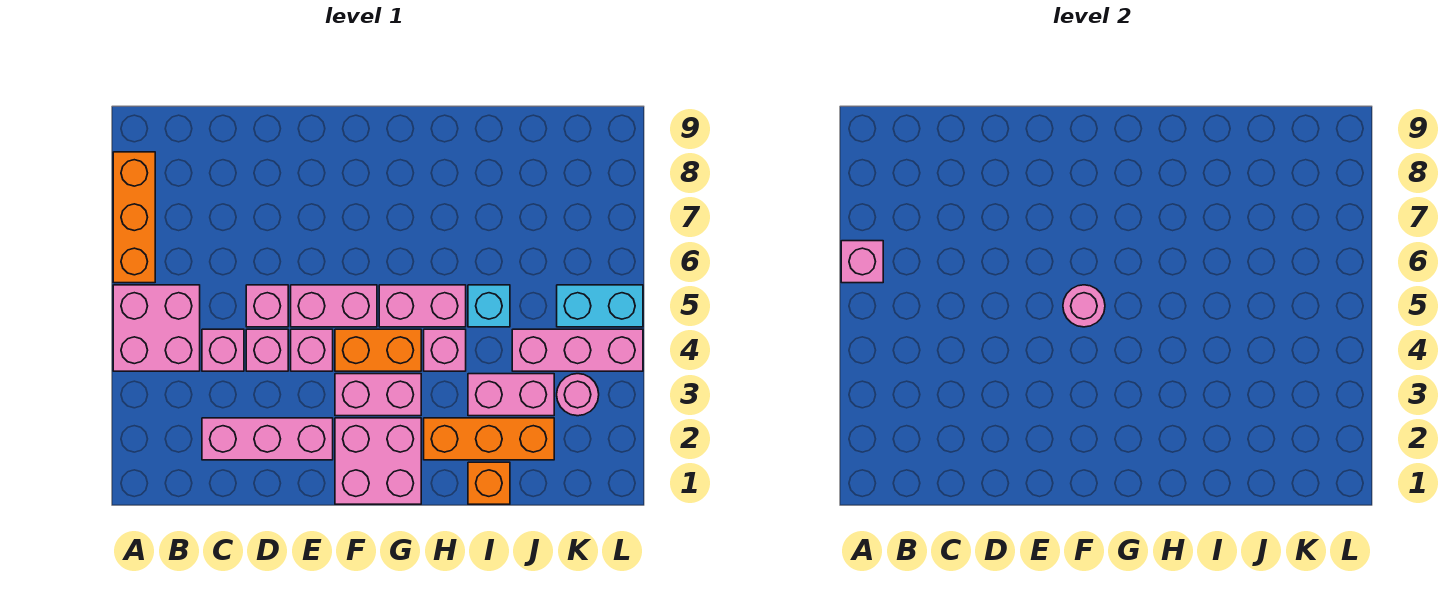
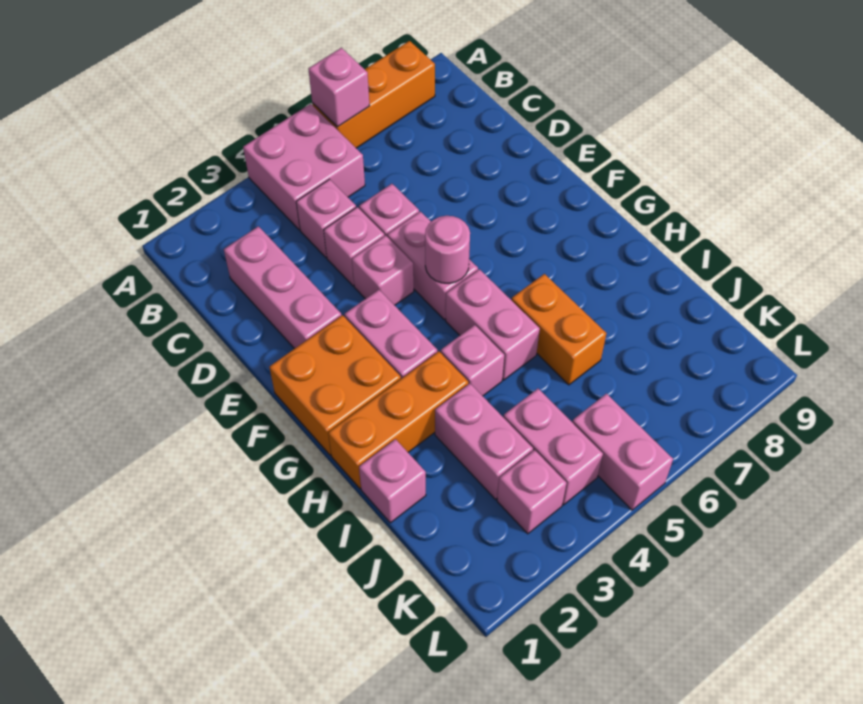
pink 2x2 brick [335,418,421,504] -> orange 2x2 brick [269,315,401,455]
orange 1x2 brick [335,329,421,371] -> orange 1x2 brick moved to [512,274,606,385]
orange 1x3 brick [424,418,554,460] -> orange 1x3 brick turned to [328,351,468,489]
orange 1x1 brick [468,462,510,504] -> pink 1x1 brick [359,439,426,523]
cyan 1x1 brick [468,285,510,327] -> none
pink 1x3 brick [512,329,643,371] -> pink 1x2 brick [503,389,603,505]
pink 1x1 round brick [557,374,599,416] -> pink 1x1 brick [497,450,567,534]
cyan 1x2 brick [557,285,643,327] -> pink 1x2 brick [572,394,673,510]

